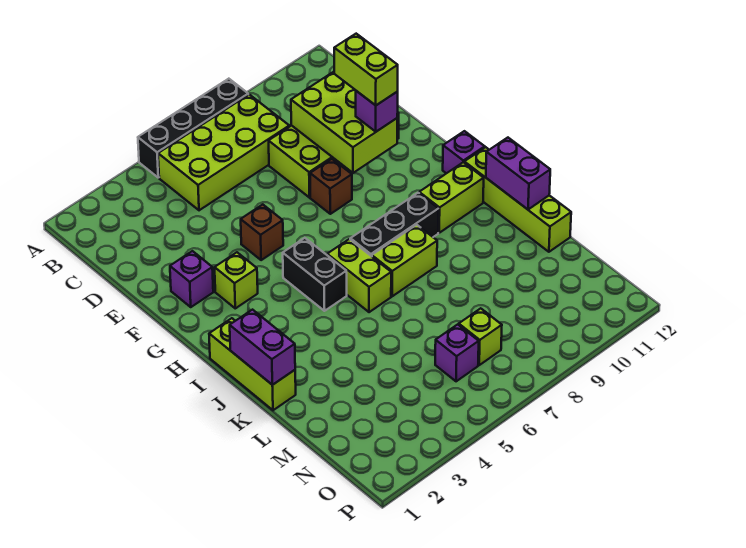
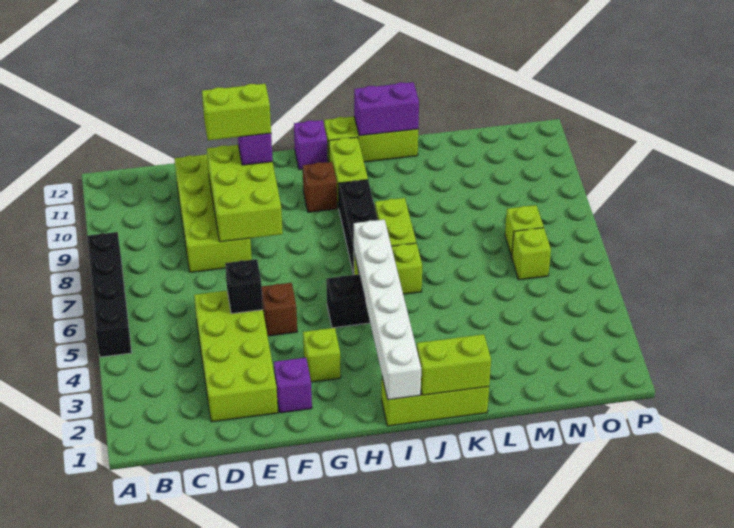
lime 2x4 brick [158,95,289,210] -> lime 2x4 brick moved to [194,291,278,422]
lime 2x3 brick [291,72,397,173] -> lime 2x3 brick turned to [207,145,283,242]
none -> black 1x1 brick [225,259,263,314]
brown 1x1 brick [310,159,352,214] -> brown 1x1 brick moved to [303,162,337,212]
none -> white 1x6 brick [354,220,421,400]
lime 1x4 brick [464,147,571,252] -> lime 1x3 brick [324,117,418,162]
purple 1x2 brick [230,310,295,385] -> lime 1x2 brick [417,334,491,395]
purple 1x1 brick [435,324,479,381] -> lime 1x1 brick [512,228,551,280]

